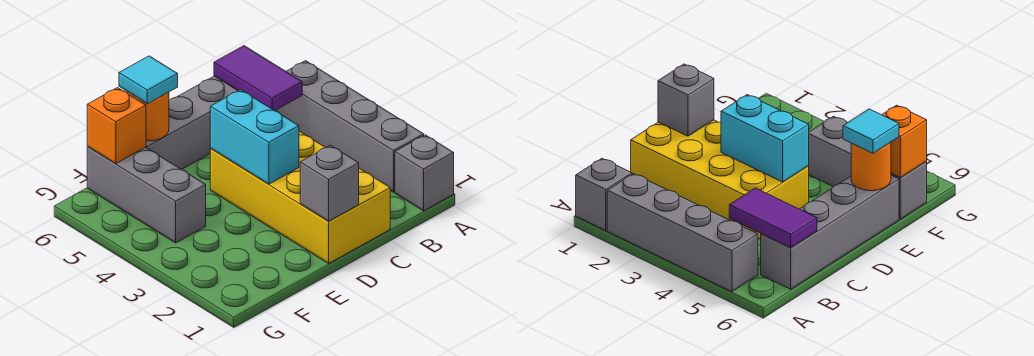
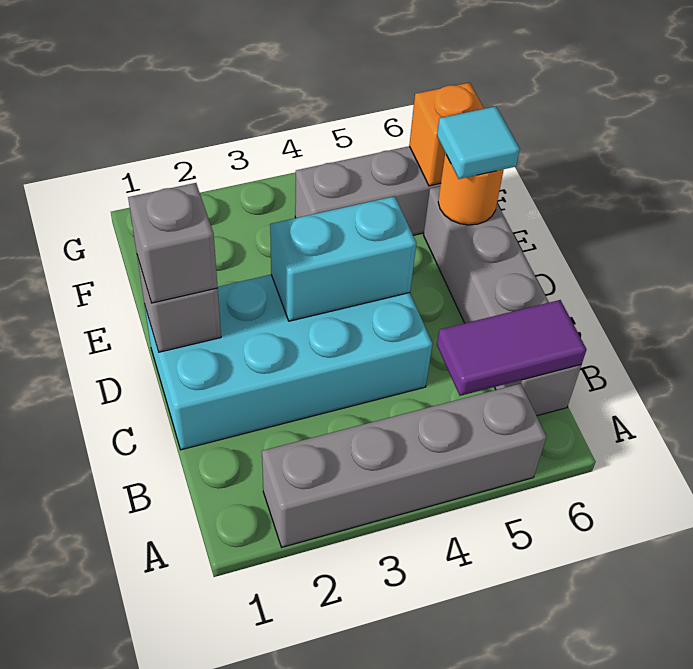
grey 1x1 brick [395,135,454,211] -> grey 1x1 brick moved to [128,183,218,303]
yellow 2x4 brick [210,131,390,263] -> cyan 2x4 brick [145,275,432,450]

